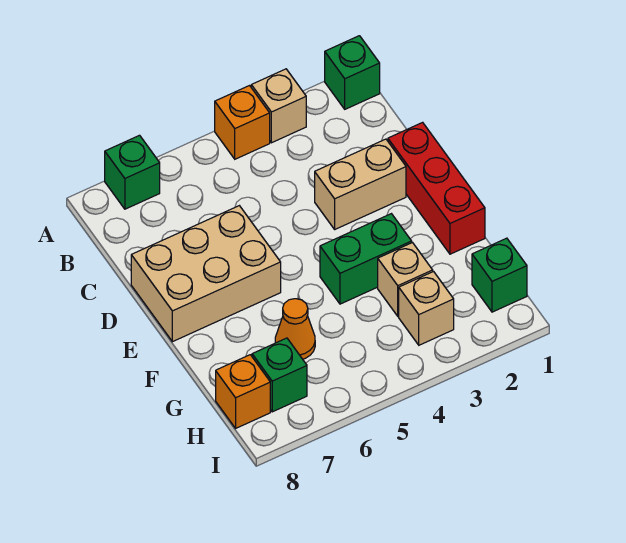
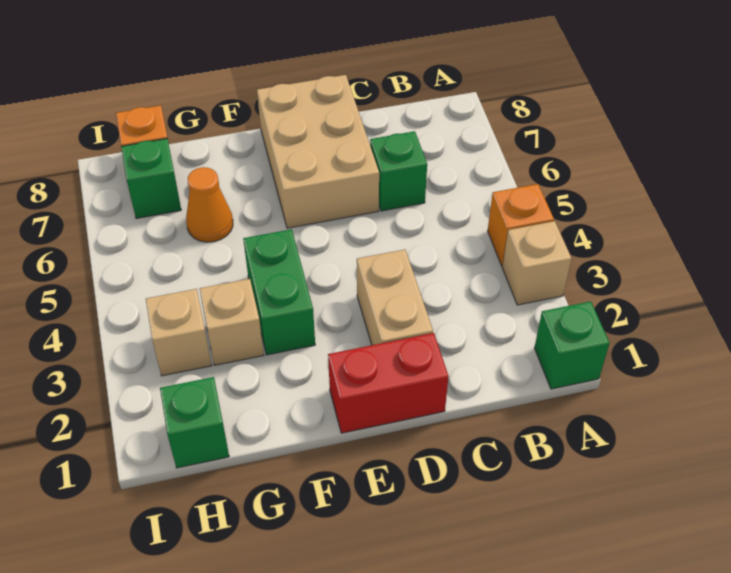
green 1x1 brick [105,135,160,209] -> green 1x1 brick moved to [370,131,427,211]
red 1x3 brick [388,122,485,254] -> red 1x2 brick [328,333,449,433]

